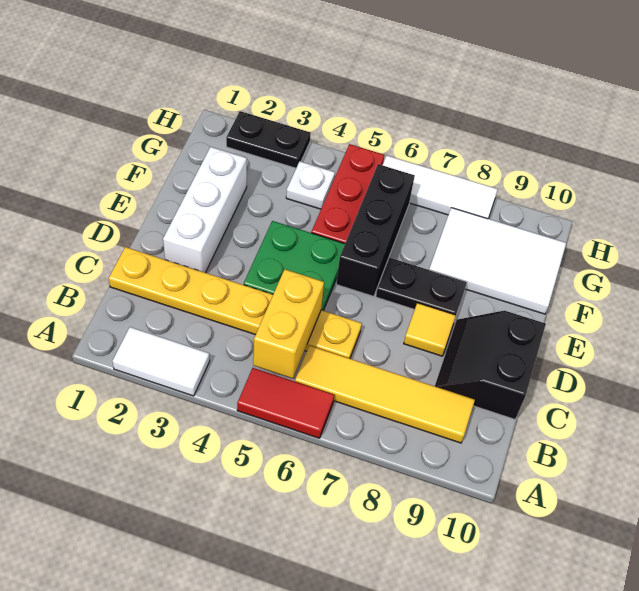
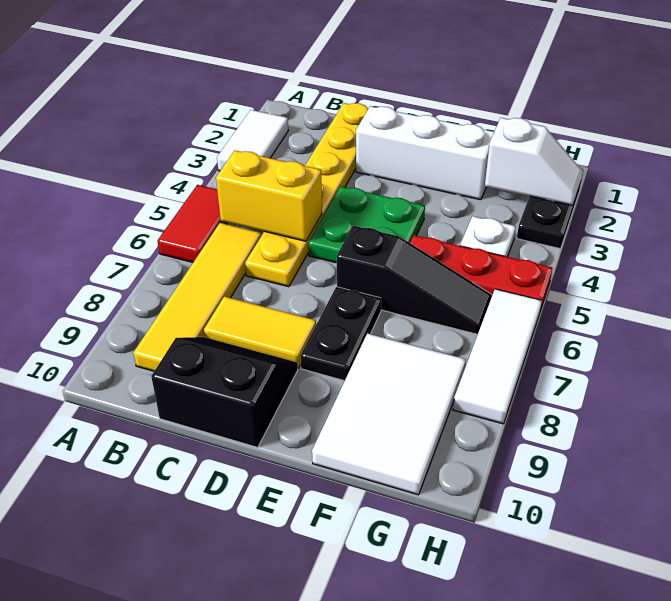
yellow 1x1 tile [404,303,456,356] -> yellow 1x2 tile [204,297,316,368]
black 1x3 brick [336,164,415,296] -> black 1x3 slope [337,226,492,334]
none -> white 1x2 slope [485,118,583,205]

